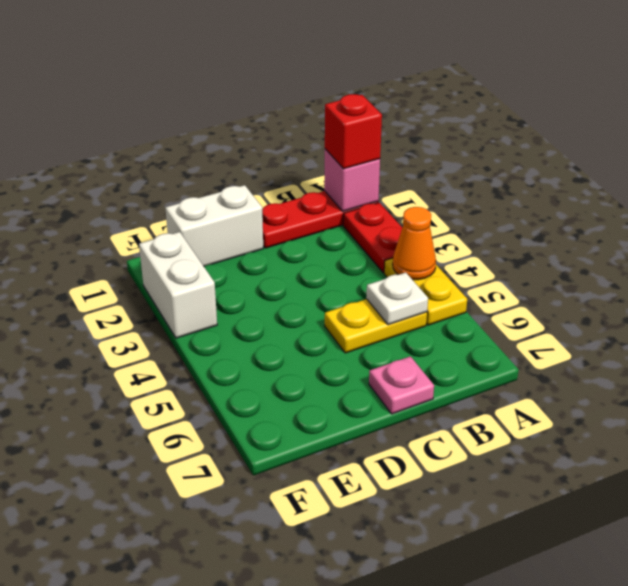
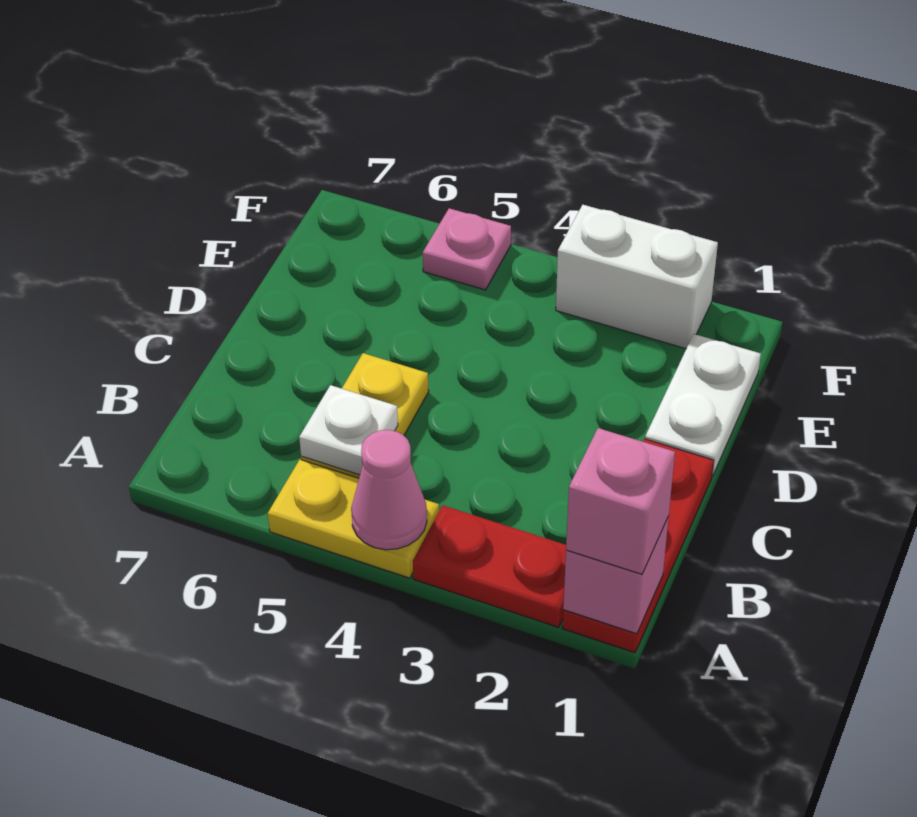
red 1x1 brick [325,94,382,169] -> pink 1x1 brick [566,428,675,574]
orange 1x1 cone [393,207,436,280] -> pink 1x1 cone [351,430,427,550]
pink 1x1 plate [369,356,434,414] -> pink 1x1 plate moved to [423,208,511,290]
white 1x2 brick [165,185,263,266] -> white 1x2 plate [645,334,761,476]

